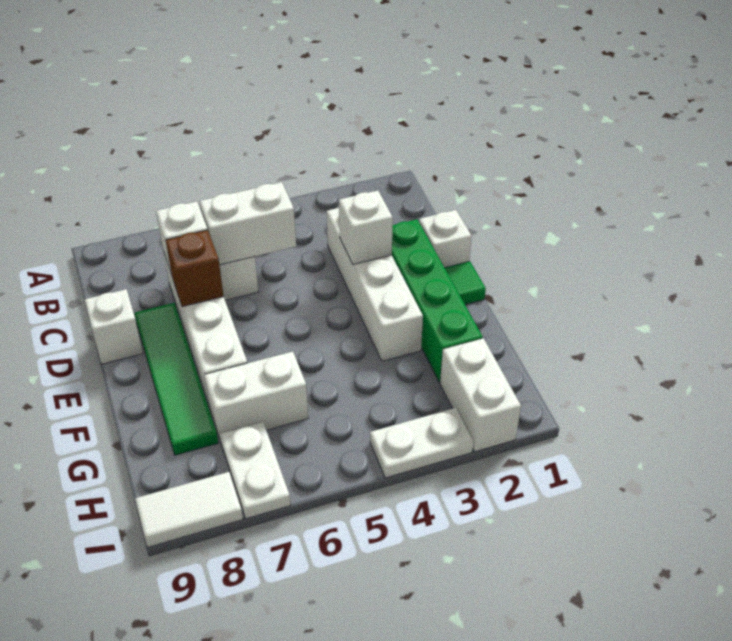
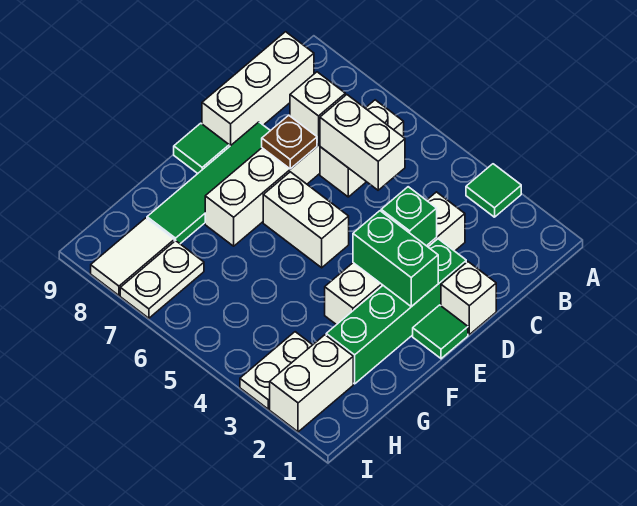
none -> green 1x1 tile [466,164,521,217]
white 1x1 brick [339,191,393,264] -> green 1x1 brick [381,187,437,246]
brown 1x1 brick [166,230,224,307] -> brown 1x1 plate [262,115,317,169]
white 1x1 brick [85,289,143,364] -> white 1x3 brick [202,32,314,147]
none -> green 1x2 brick [353,211,438,307]
none -> green 1x1 tile [174,123,229,173]
white 1x2 brick [204,352,308,441] -> white 1x2 brick moved to [263,172,349,268]
white 1x2 plate [370,408,473,478] -> white 1x2 plate turned to [240,332,312,409]
white 1x2 tile [135,472,243,547] -> white 1x2 tile turned to [91,218,174,295]

